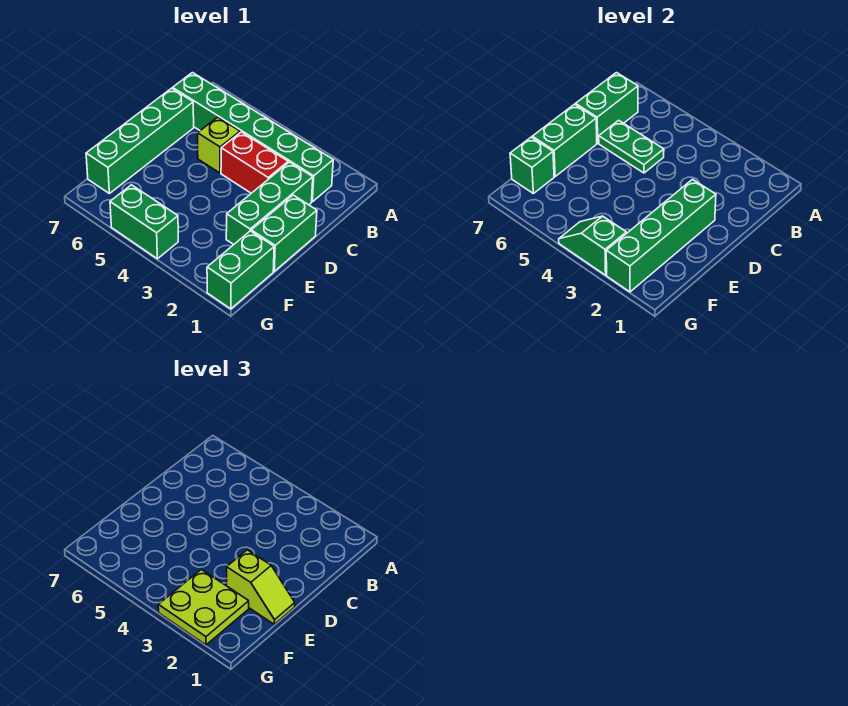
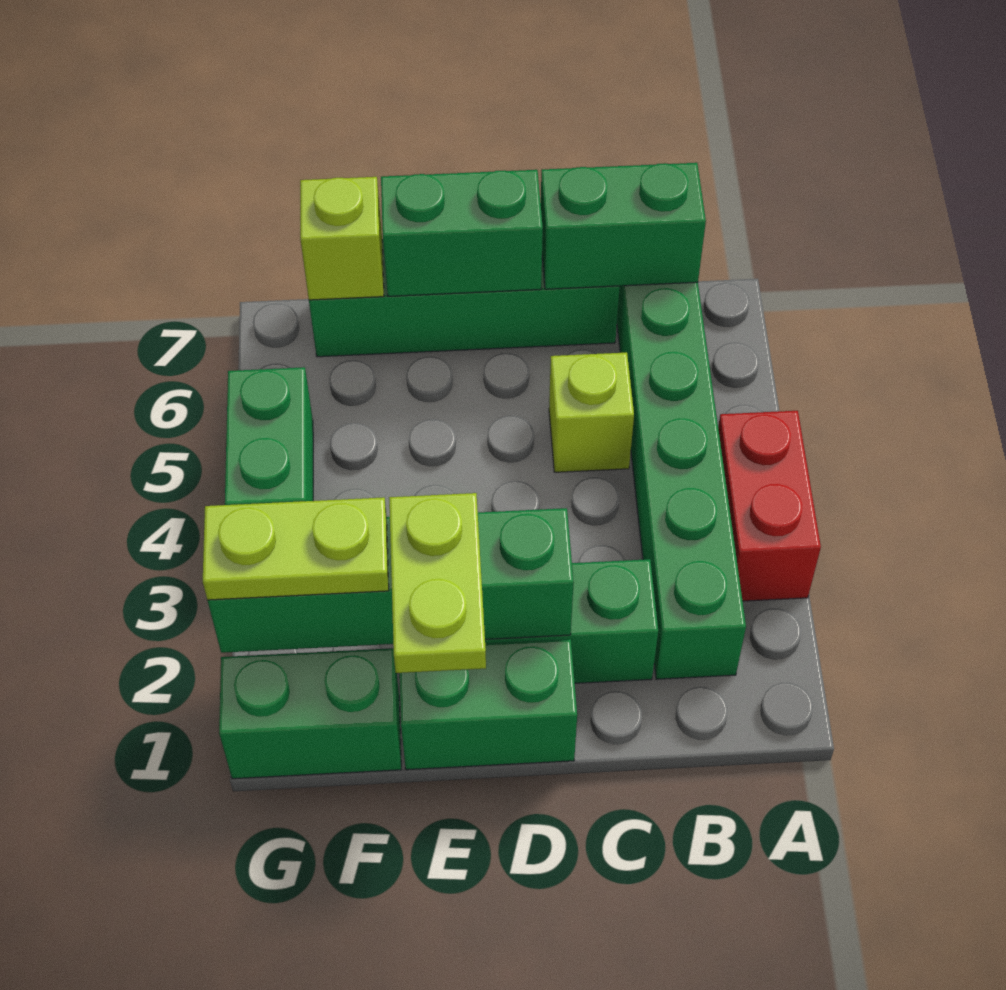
red 1x2 brick [221,132,288,193] -> red 1x2 brick moved to [718,411,821,601]
green 1x2 plate [599,120,664,173] -> none
lime 1x2 slope [226,550,295,624] -> lime 1x2 plate [389,493,486,673]
lime 2x2 plate [158,569,249,645] -> lime 1x2 plate [203,497,389,600]
green 1x1 brick [510,137,554,193] -> lime 1x1 brick [300,177,384,300]
green 1x2 slope [559,216,626,275] -> none

